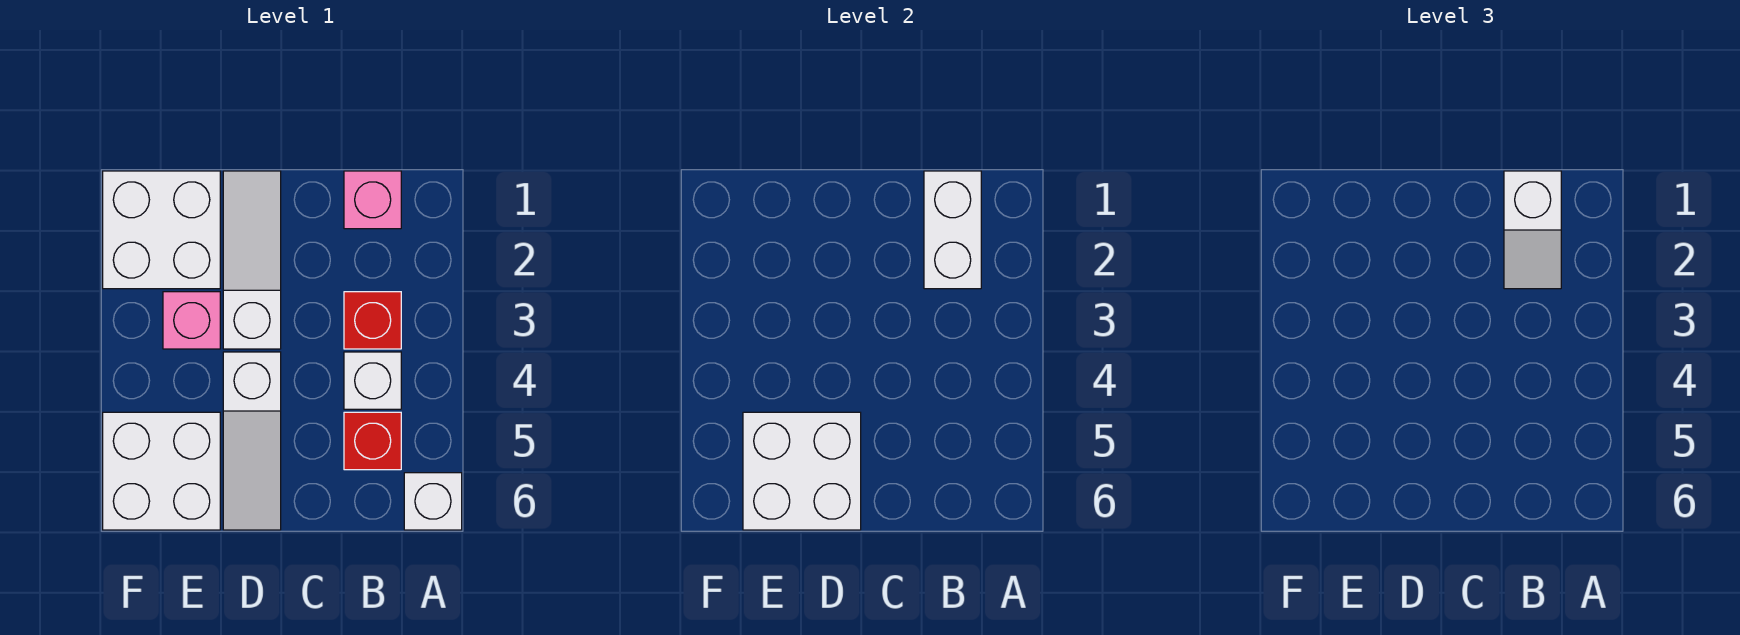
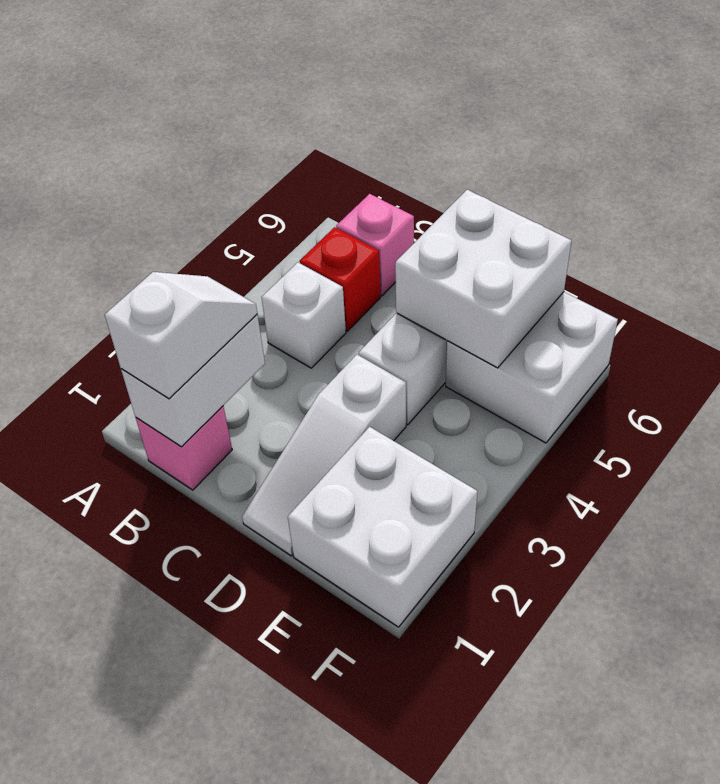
white 1x1 brick [404,473,462,530] -> none
red 1x1 brick [344,292,401,349] -> none
pink 1x1 brick [163,292,220,349] -> pink 1x1 brick moved to [336,194,414,296]

